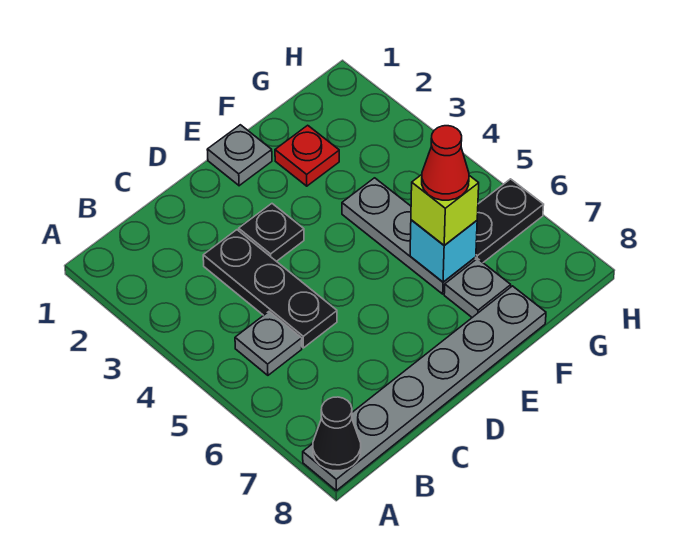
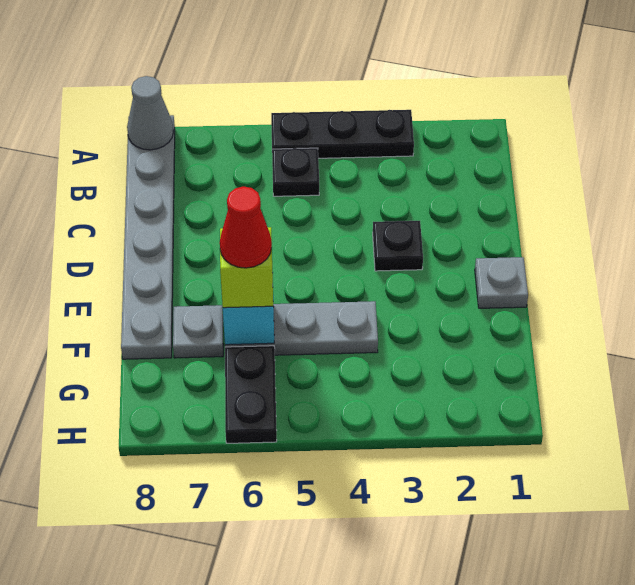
black 1x1 cone [313,397,361,471] -> grey 1x1 cone [127,76,173,150]
grey 1x1 plate [235,312,302,375] -> black 1x1 plate [272,148,319,196]
black 1x3 plate [203,230,337,348] -> black 1x3 plate moved to [271,110,414,158]
red 1x1 plate [275,125,339,186] -> none

